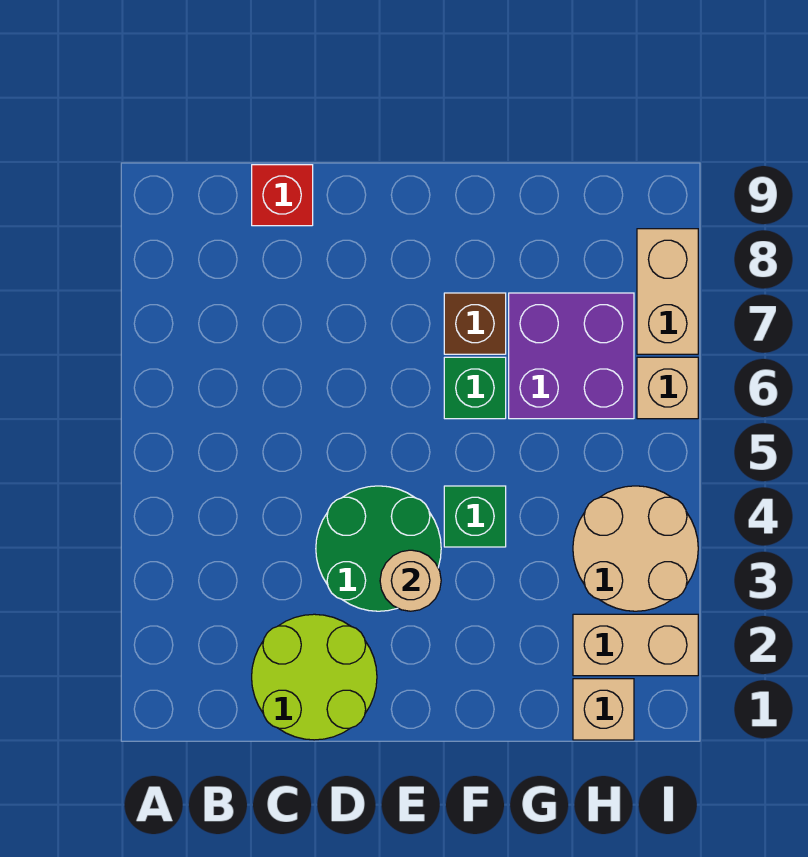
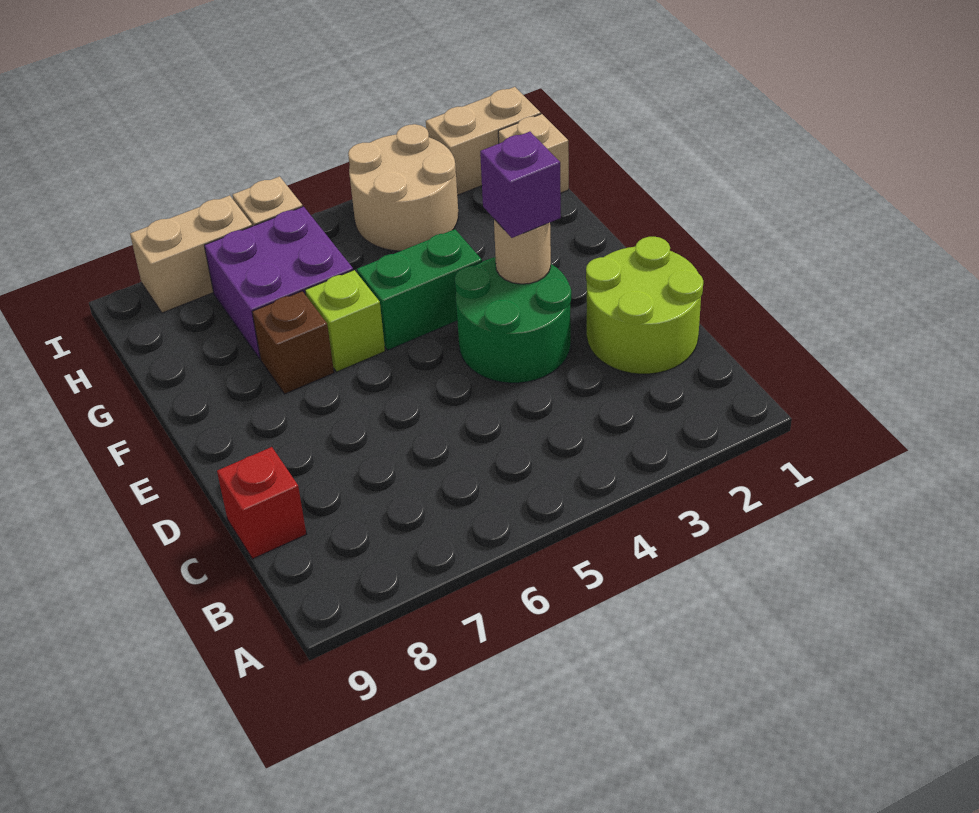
none -> purple 1x1 brick [480,132,561,238]
green 1x1 brick [444,486,506,547] -> green 1x2 brick [357,229,482,350]
green 1x1 brick [444,357,506,419] -> lime 1x1 brick [305,270,385,372]
tan 1x2 brick [573,614,698,676] -> tan 1x2 brick turned to [426,87,541,195]

